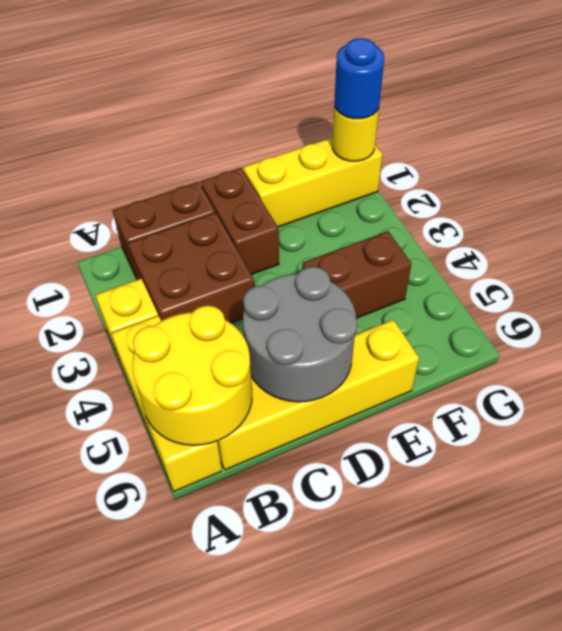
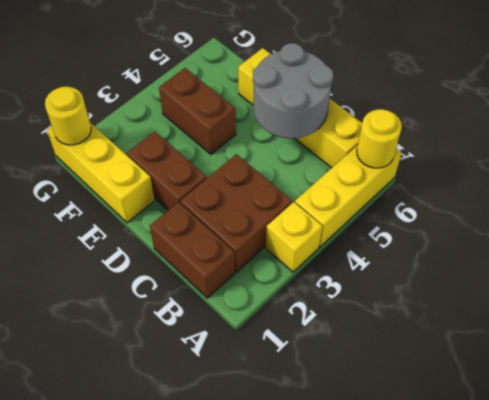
yellow 2x2 round brick [132,306,252,445] -> yellow 1x1 round brick [357,109,402,168]
brown 1x2 brick [201,168,279,275] -> brown 1x2 brick turned to [127,131,207,210]
blue 1x1 round brick [334,38,384,119] -> none

